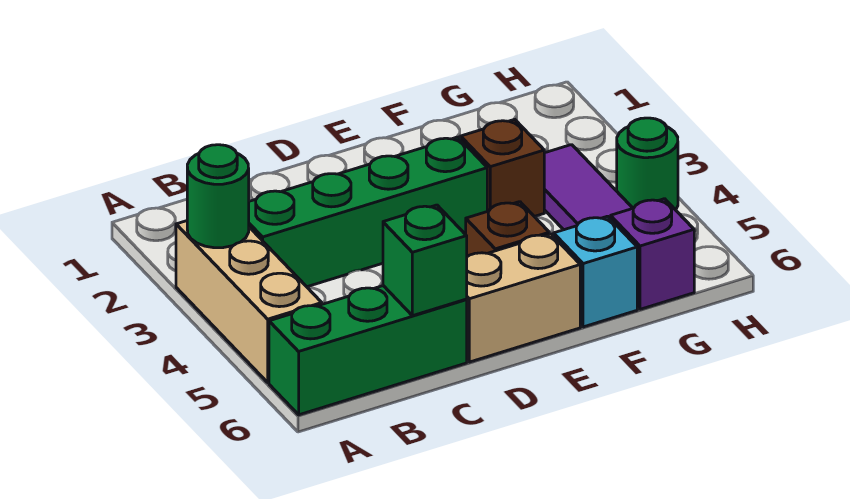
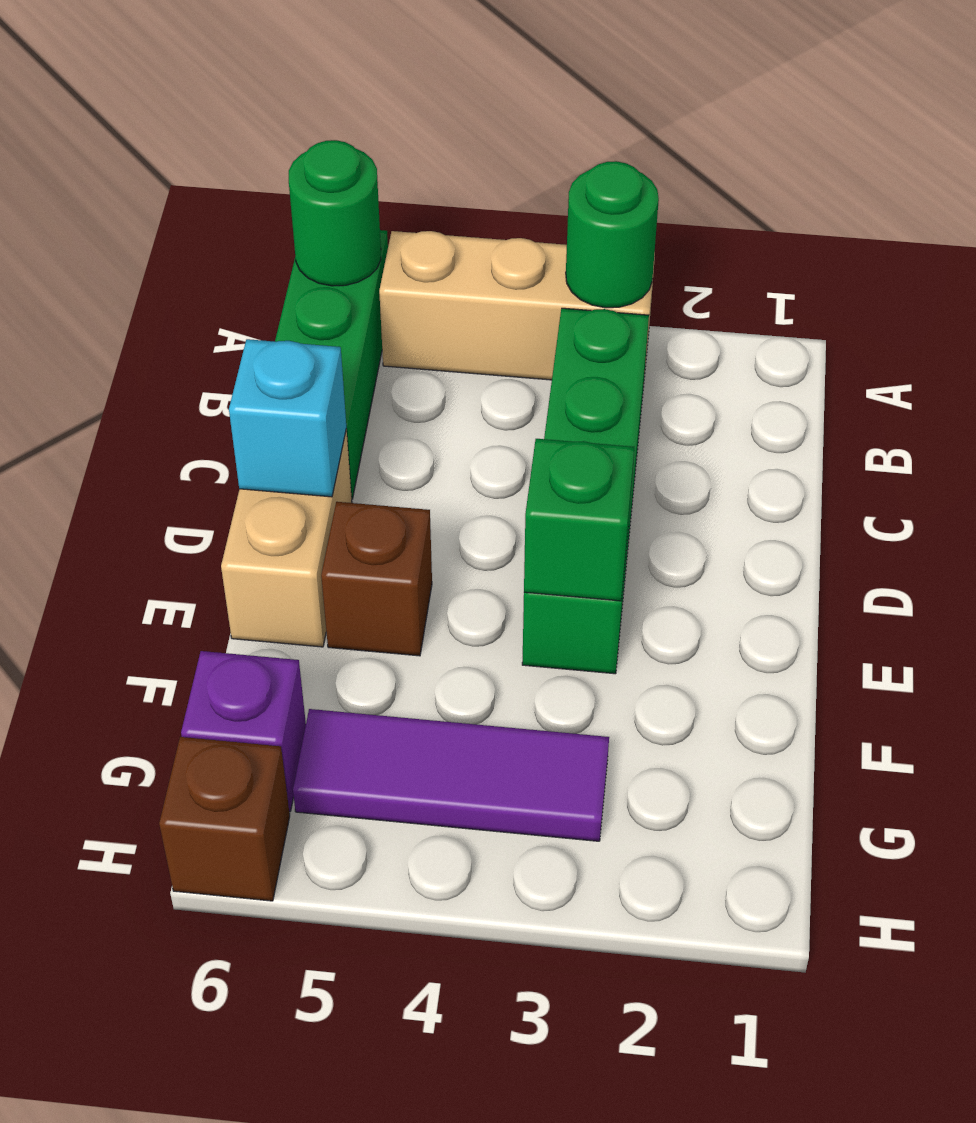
green 1x1 brick [383,205,467,316] -> green 1x1 brick moved to [524,439,634,601]
brown 1x1 brick [461,119,544,217] -> brown 1x1 brick moved to [159,737,290,901]
cyan 1x1 brick [554,216,637,327] -> cyan 1x1 brick moved to [229,339,346,497]
green 1x1 round brick [617,118,678,210] -> green 1x1 round brick moved to [289,140,381,286]

